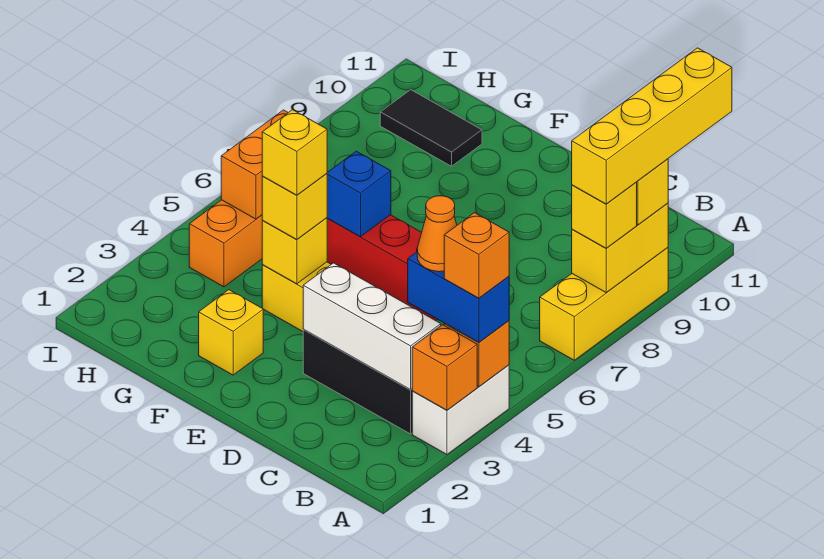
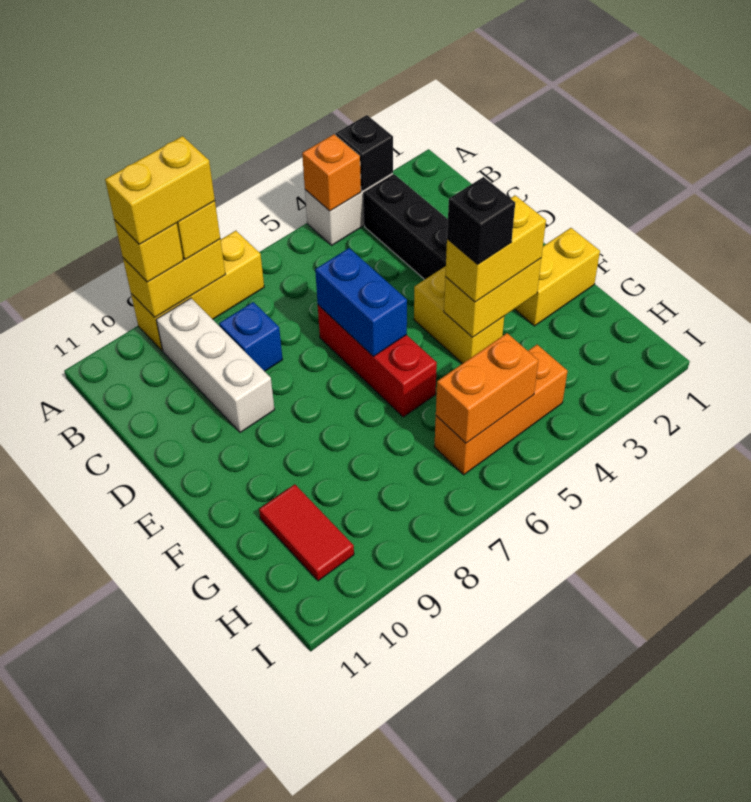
orange 1x1 brick [412,325,477,410] -> black 1x1 brick [336,115,393,191]
blue 1x2 brick [408,252,509,342] -> blue 1x2 brick moved to [315,248,407,356]
orange 1x1 brick [444,213,509,298] -> none
yellow 1x4 brick [572,48,732,204] -> yellow 1x2 brick [105,136,215,244]
white 1x3 brick [303,263,441,390] -> white 1x3 brick moved to [156,298,275,433]
orange 1x1 cone [417,196,457,272] -> none
yellow 1x1 brick [199,290,263,375] -> yellow 1x2 brick [515,228,600,326]
yellow 1x1 brick [262,218,327,284] -> yellow 1x2 brick [444,258,541,337]
yellow 1x1 brick [262,174,327,240] -> yellow 1x2 brick [445,195,546,302]
yellow 1x1 brick [262,110,327,195] -> black 1x1 brick [447,177,515,264]
blue 1x1 brick [327,151,391,237] -> blue 1x1 brick moved to [219,302,283,371]
black 1x2 tile [380,90,482,166] -> red 1x2 tile [259,484,354,581]

